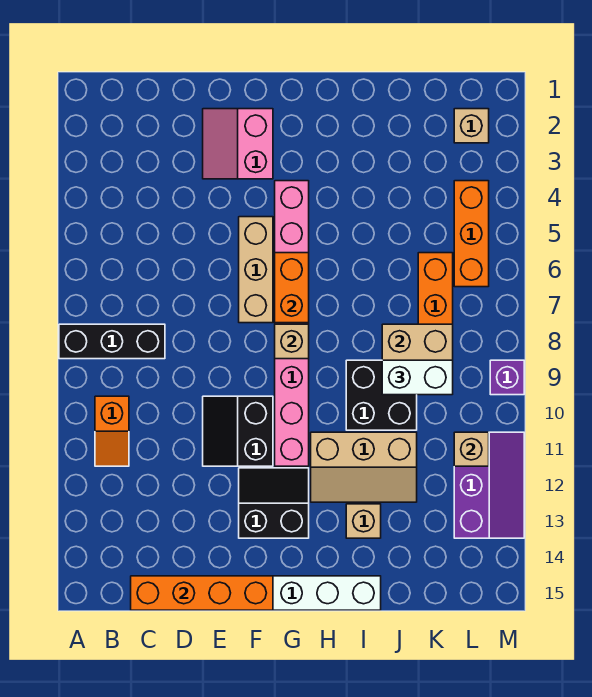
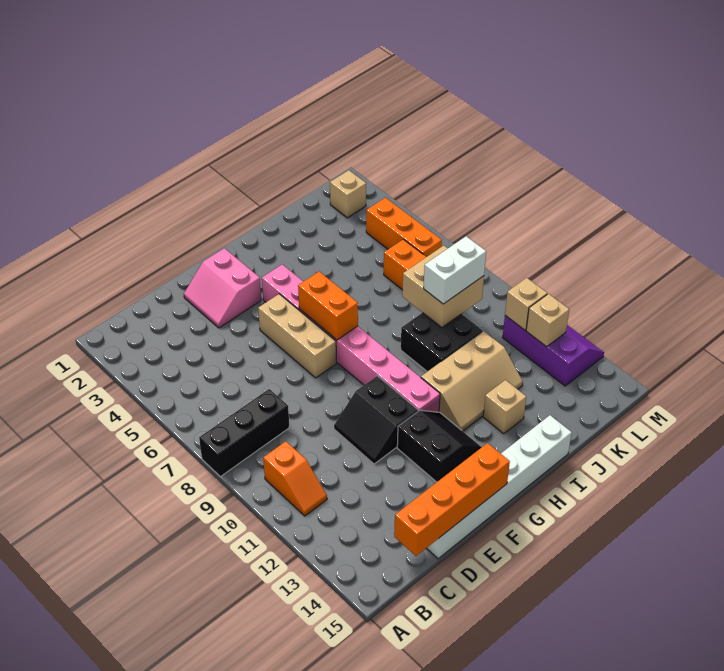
black 2x2 slope [239,468,309,538] -> black 2x2 slope turned to [397,410,482,482]
tan 1x1 brick [275,324,309,359] -> tan 1x1 brick moved to [526,294,569,347]
purple 1x1 brick [490,360,524,395] -> none

